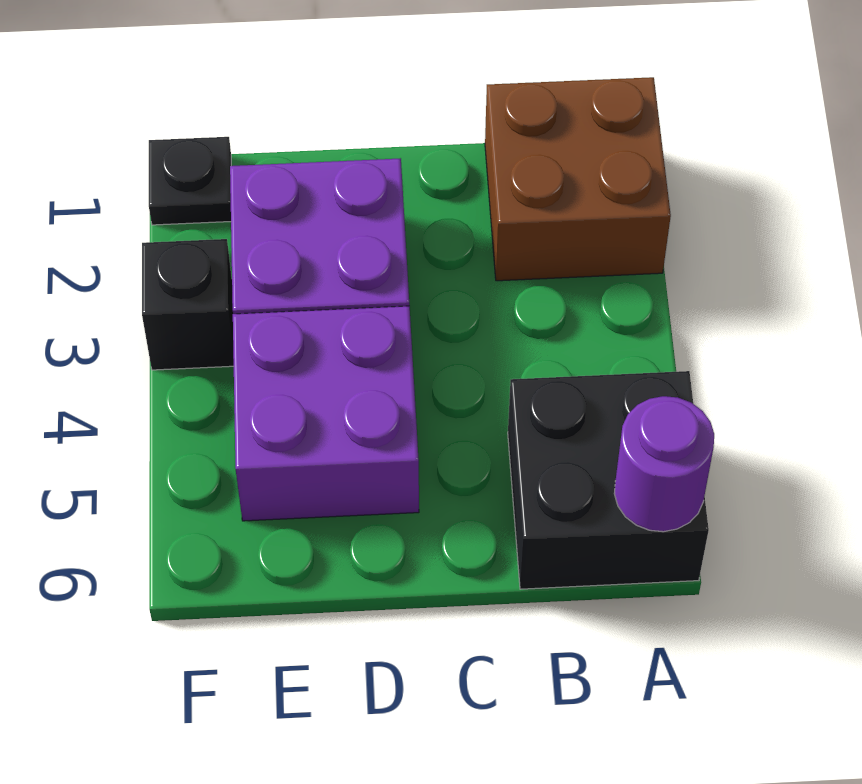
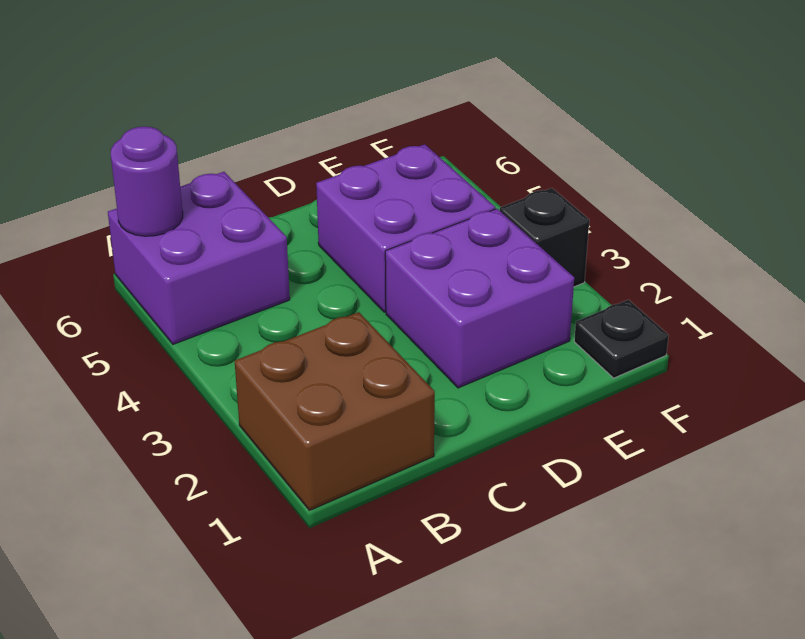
black 2x2 brick [508,371,709,589] -> purple 2x2 brick [108,172,290,344]

